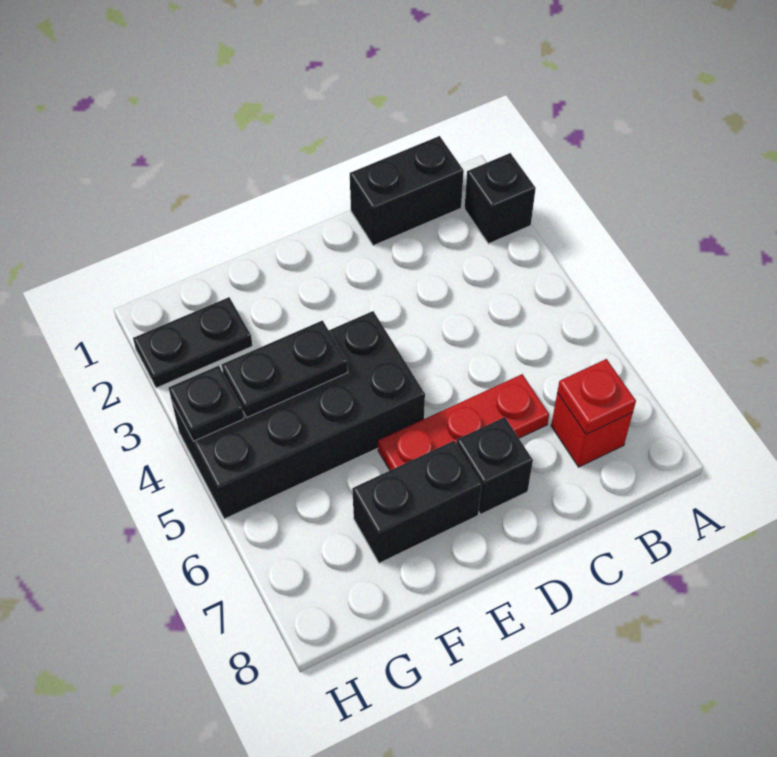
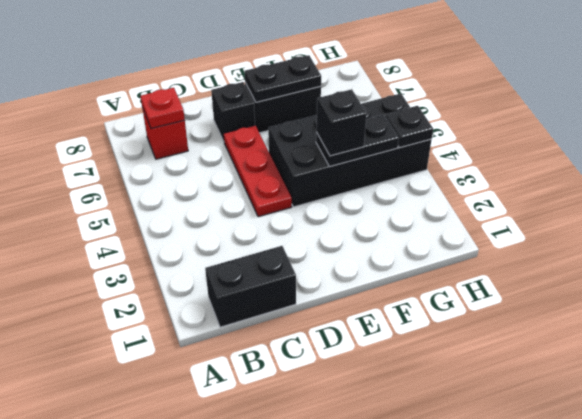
black 1x1 brick [465,153,536,244] -> black 1x1 brick moved to [316,89,367,156]
red 1x3 plate [378,374,549,470] -> red 1x3 plate turned to [224,125,292,217]
black 1x2 plate [133,297,252,388] -> black 1x2 plate moved to [244,55,321,102]

